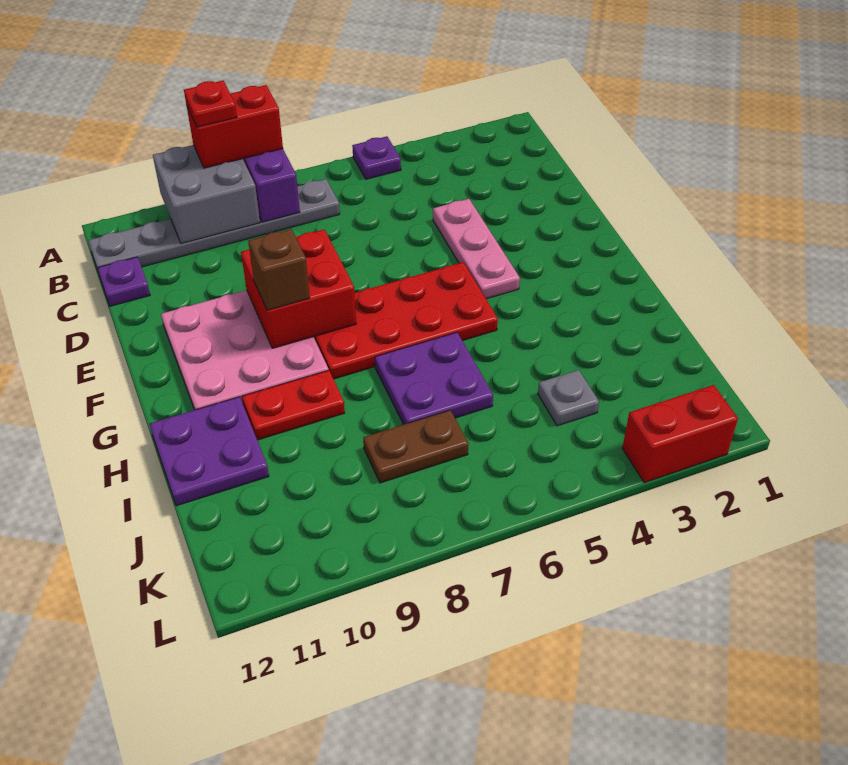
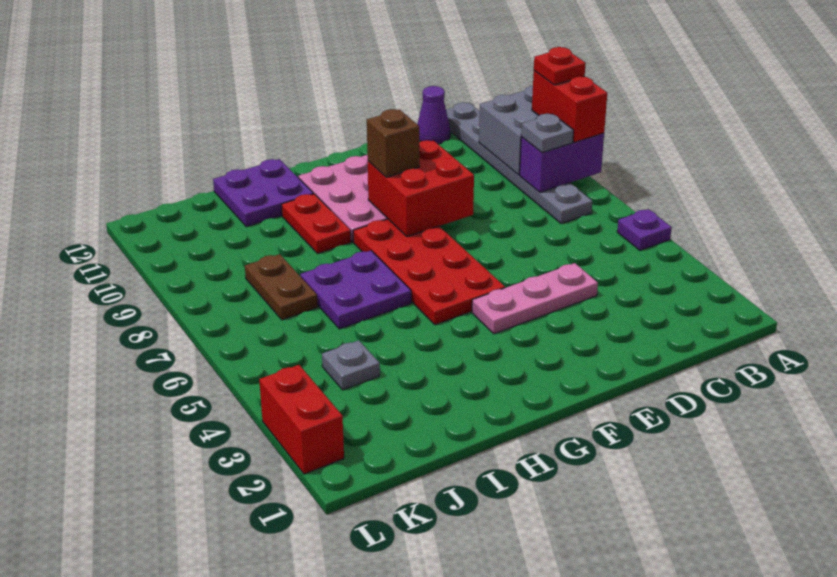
none -> grey 1x1 plate [521,114,574,153]
purple 1x1 plate [97,257,150,306] -> purple 1x1 cone [417,86,450,144]

